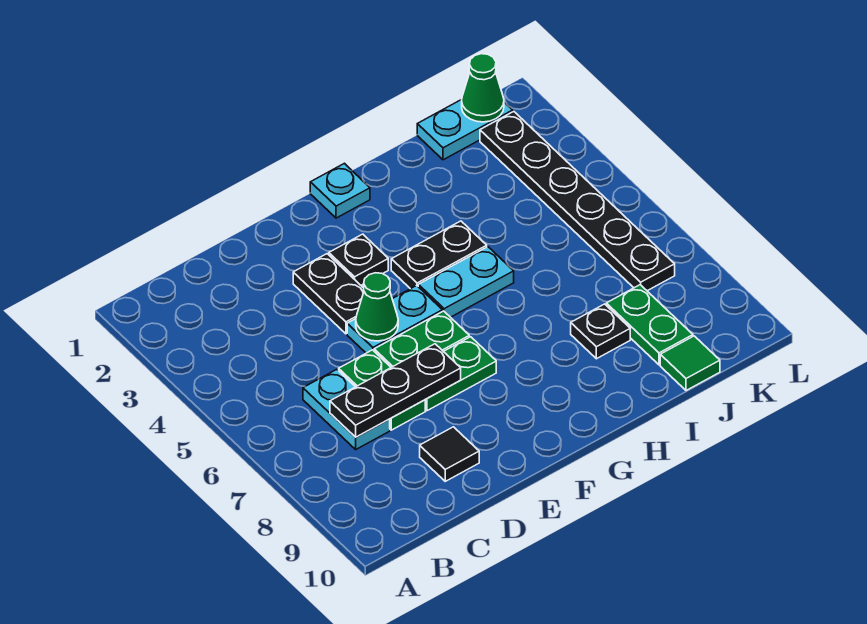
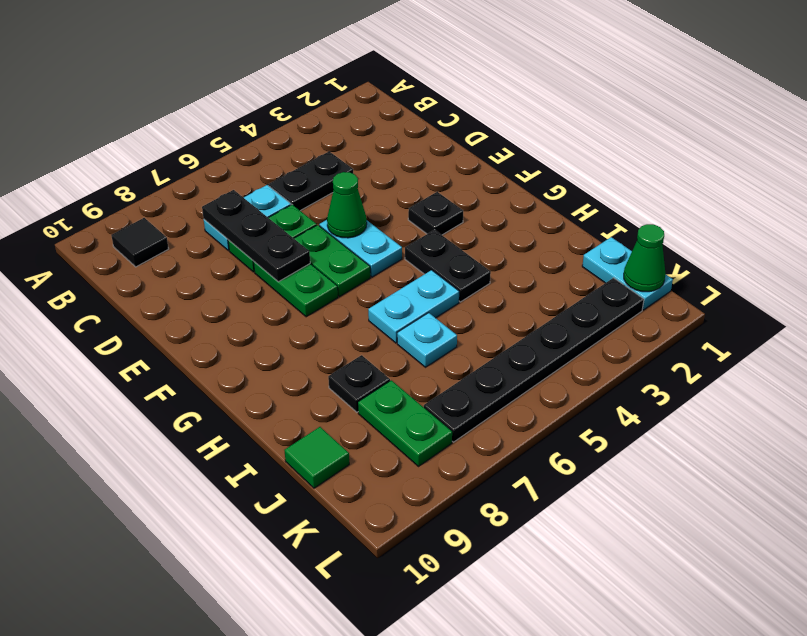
black 1x1 tile [420,427,479,481] -> black 1x1 tile moved to [111,218,169,267]
black 1x2 plate [293,254,364,334] -> black 1x2 plate moved to [269,151,353,211]
cyan 1x1 plate [310,163,370,218] -> cyan 1x1 plate moved to [397,313,457,367]
cyan 1x2 plate [418,247,514,317] -> cyan 1x2 plate turned to [368,270,459,343]
green 1x2 plate [606,285,693,365] -> green 1x2 plate turned to [358,380,452,467]

